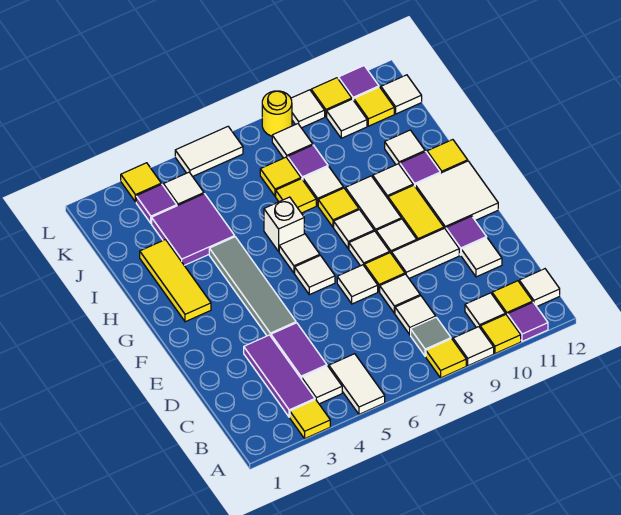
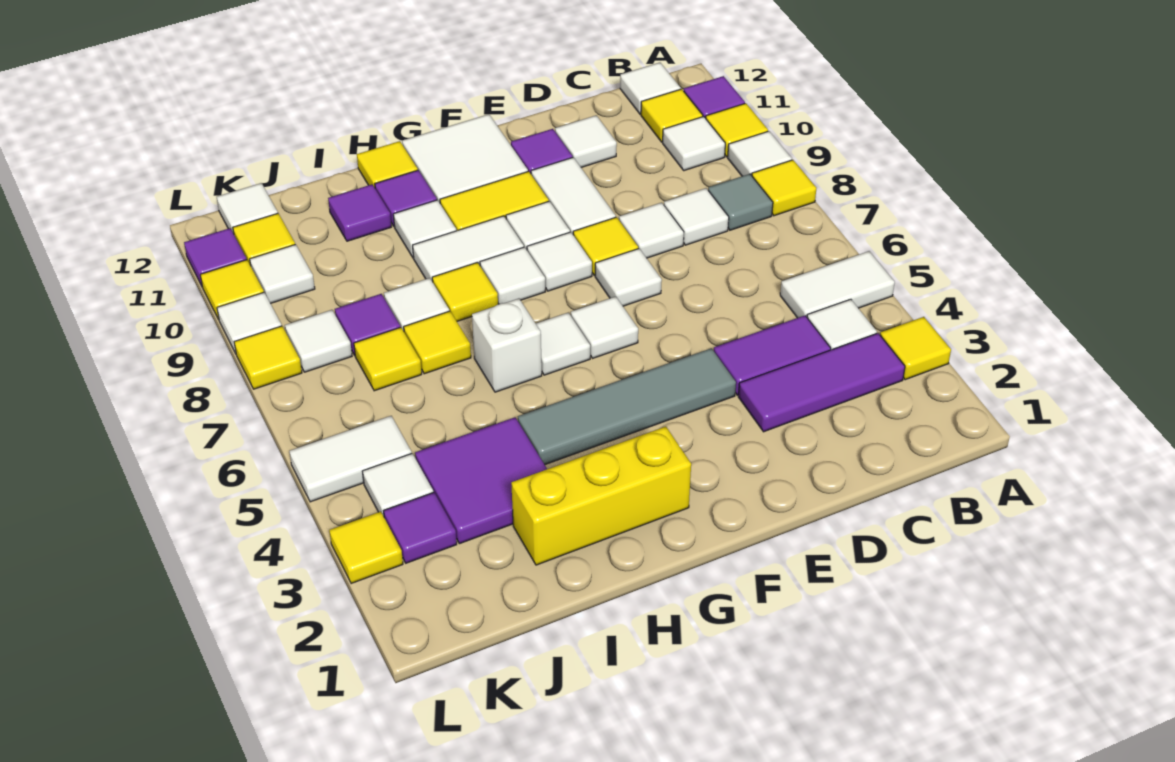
yellow 1x3 tile [140,240,211,322] -> yellow 1x3 brick [511,427,691,565]
white 1x1 tile [385,130,425,165] -> purple 1x1 tile [328,184,391,241]
white 1x2 tile [175,127,243,177] -> white 1x2 tile turned to [289,416,412,502]
yellow 1x1 round brick [262,91,292,136] -> yellow 1x1 tile [234,326,302,389]

